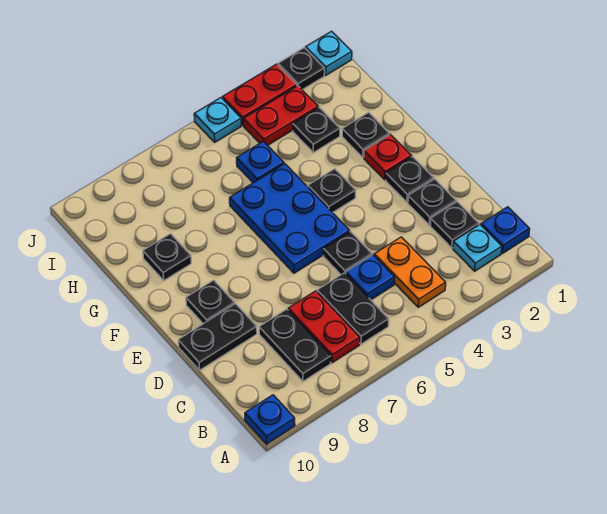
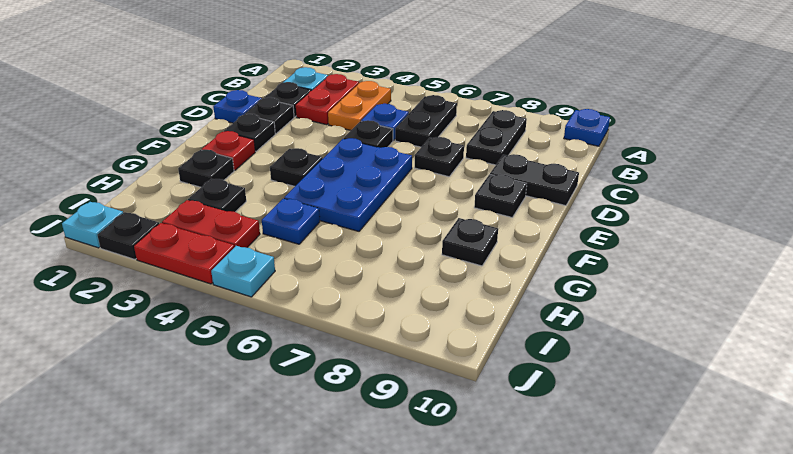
blue 1x1 plate [481,207,530,253] -> blue 1x1 plate moved to [213,90,262,123]
red 1x2 plate [288,291,360,363] -> red 1x2 plate moved to [296,74,359,125]
none -> black 1x1 plate [415,137,464,177]

